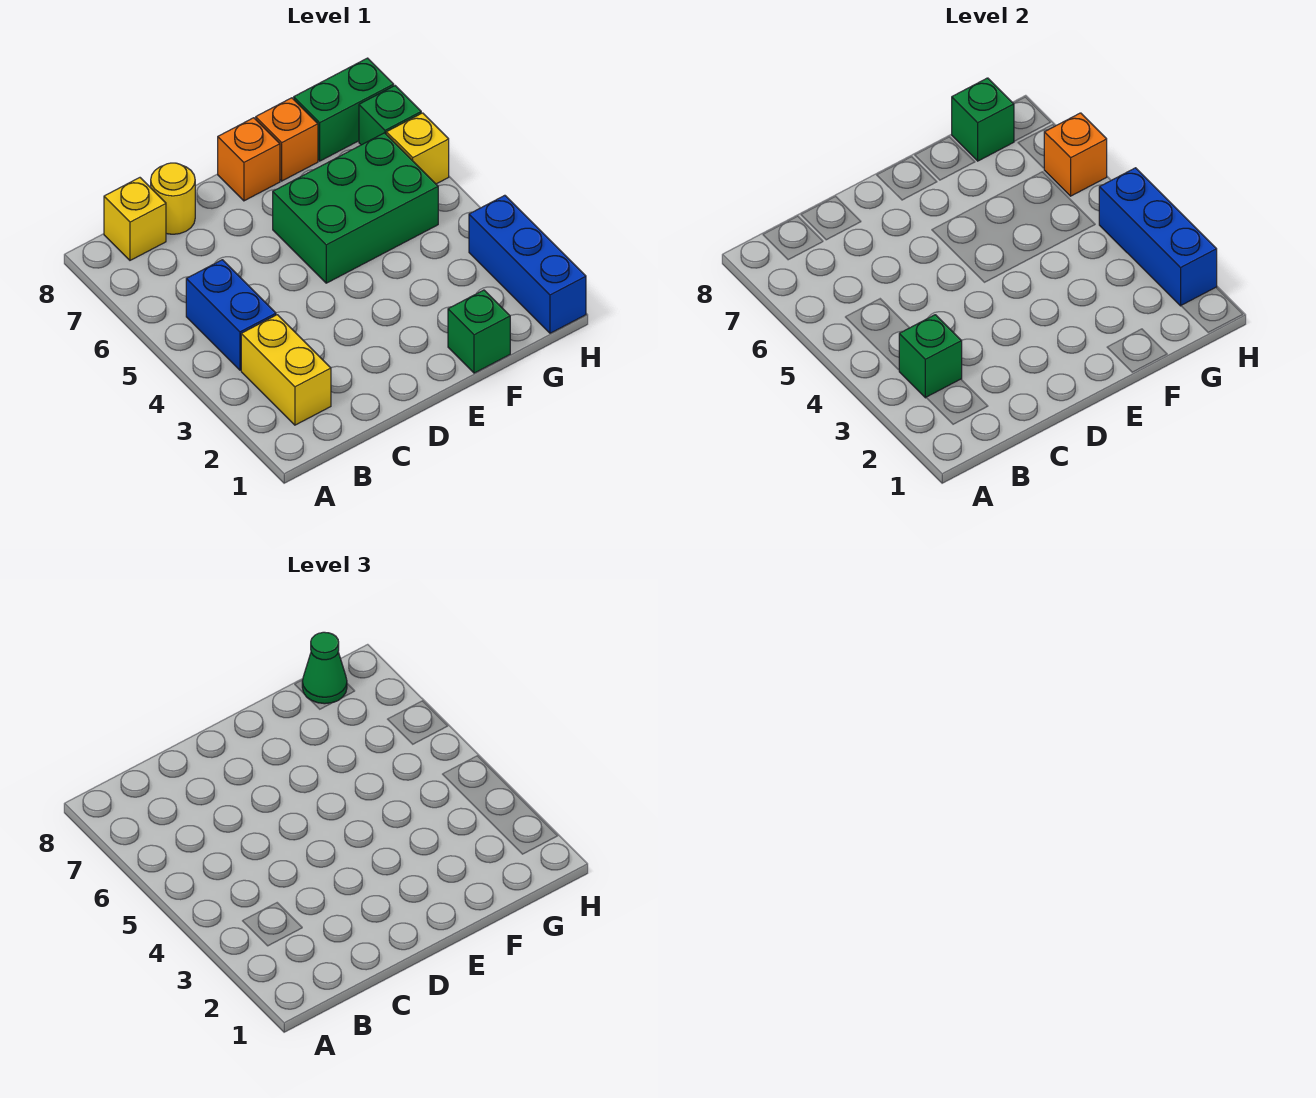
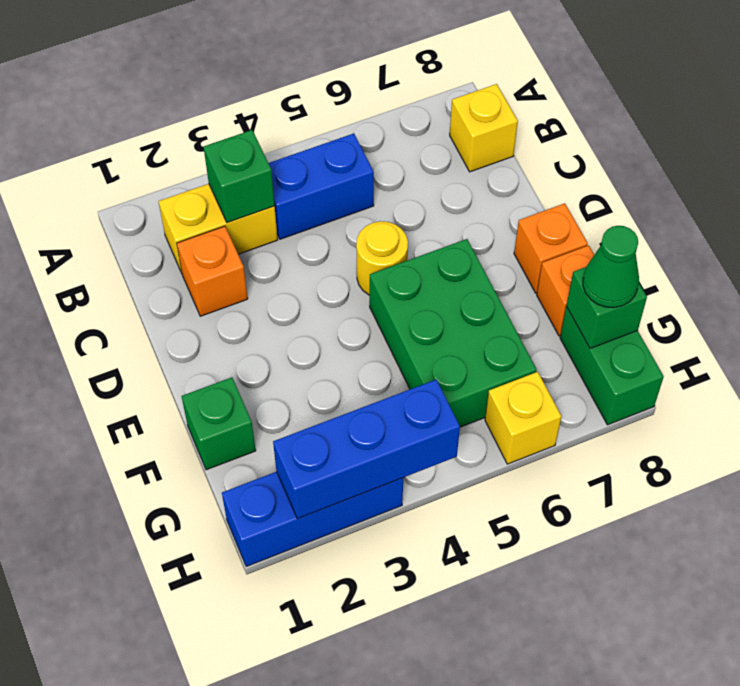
yellow 1x1 round brick [151,163,195,234] -> yellow 1x1 round brick moved to [356,221,408,295]
orange 1x1 brick [1044,113,1107,196] -> orange 1x1 brick moved to [177,226,248,316]
green 1x1 brick [359,86,421,145] -> none

